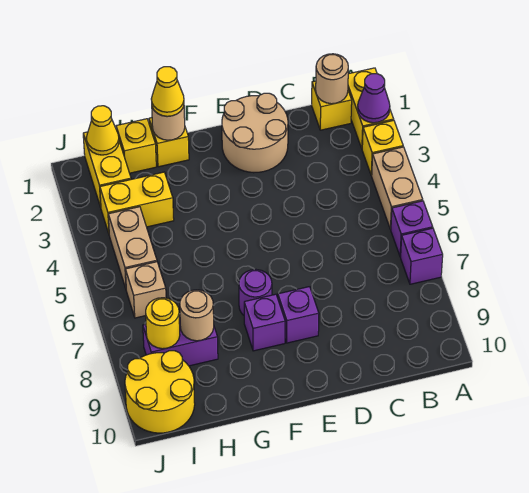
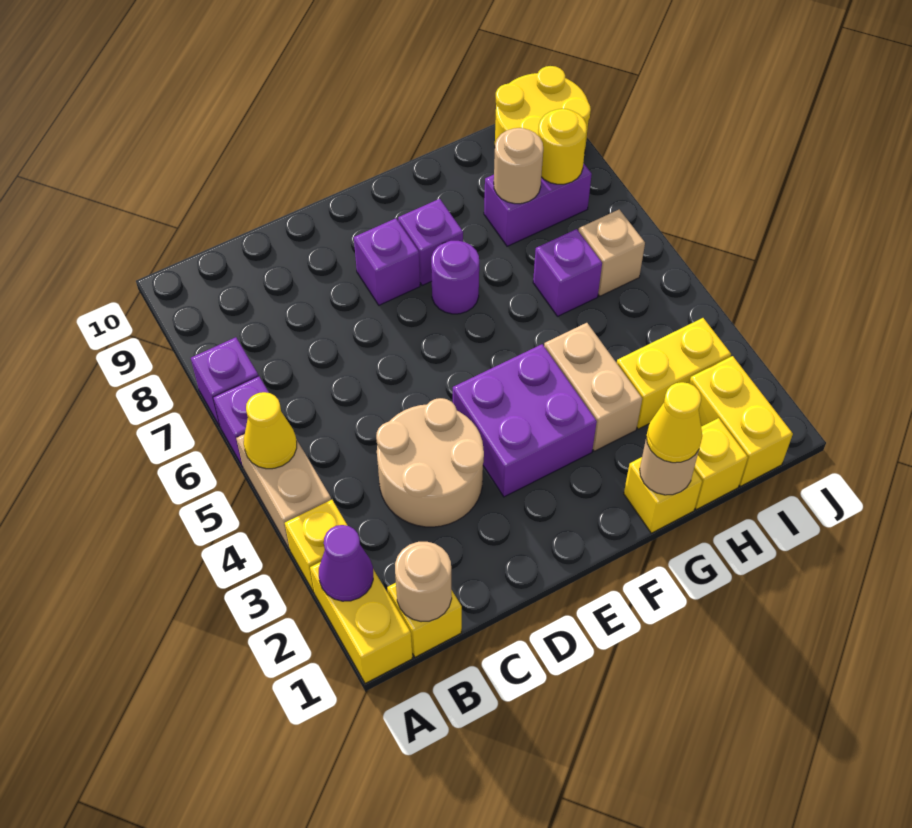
tan 2x2 round brick [222,93,288,173] -> tan 2x2 round brick moved to [376,398,484,527]
none -> purple 2x2 brick [453,344,597,497]
none -> purple 1x1 brick [533,229,602,316]
yellow 1x1 cone [86,106,119,155] -> yellow 1x1 cone moved to [244,392,297,469]
tan 1x2 brick [108,207,157,288] -> tan 1x2 brick moved to [544,323,642,451]

